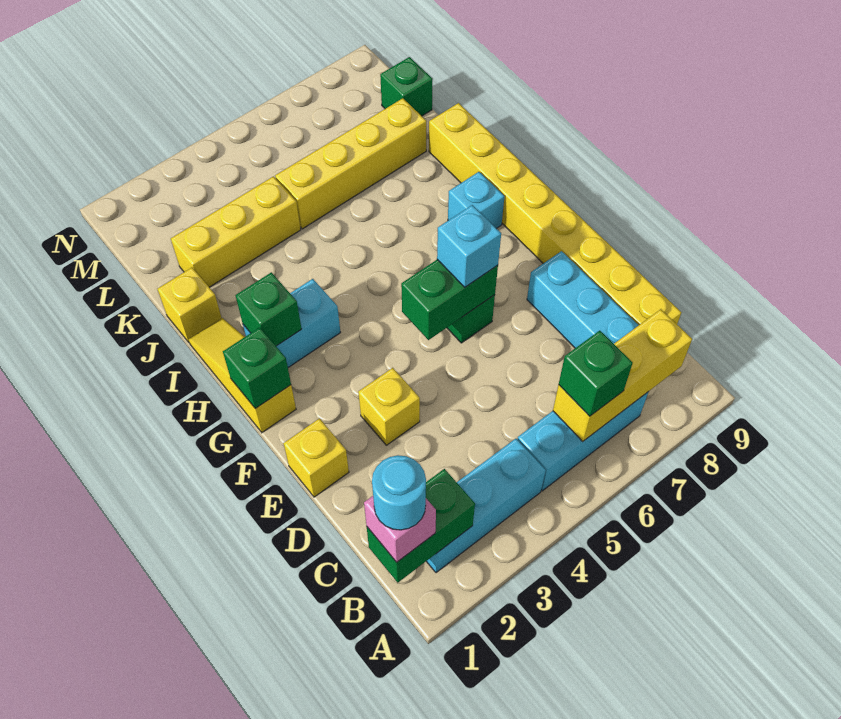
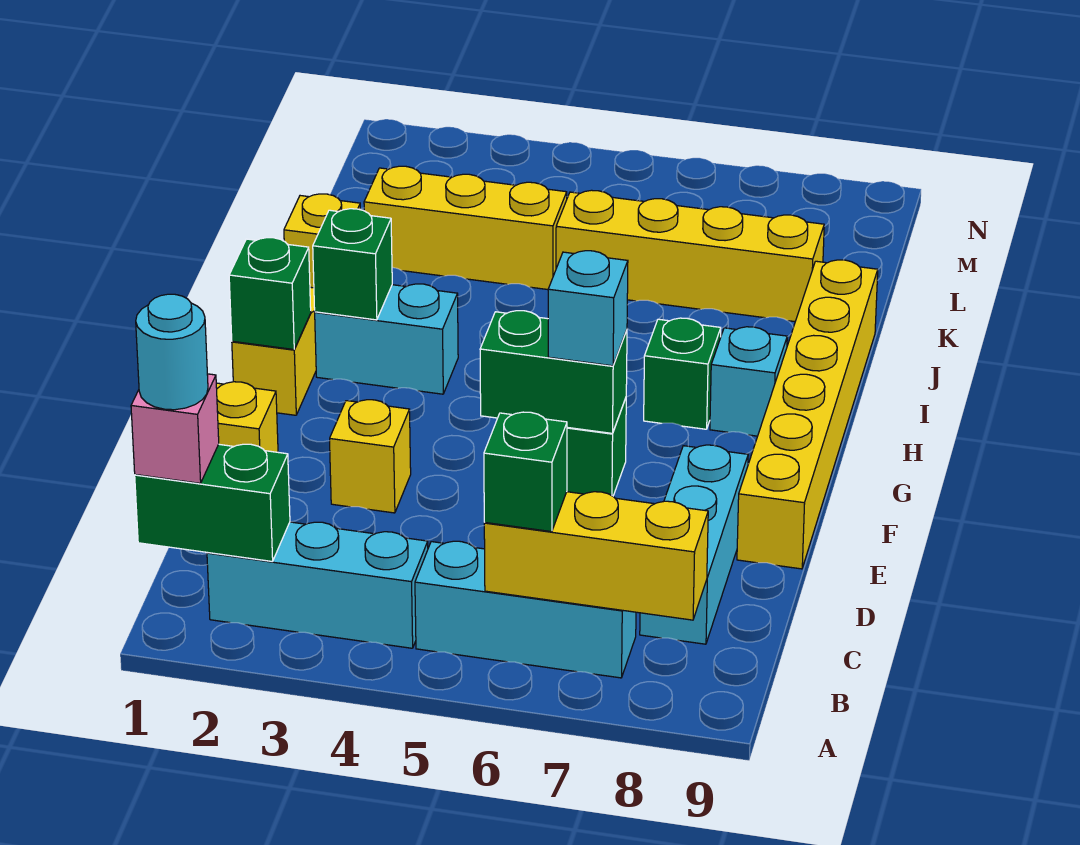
yellow 1x8 brick [429,103,681,325] -> yellow 1x6 brick [737,260,878,569]
green 1x1 brick [380,57,433,116] -> green 1x1 brick moved to [644,318,721,429]

